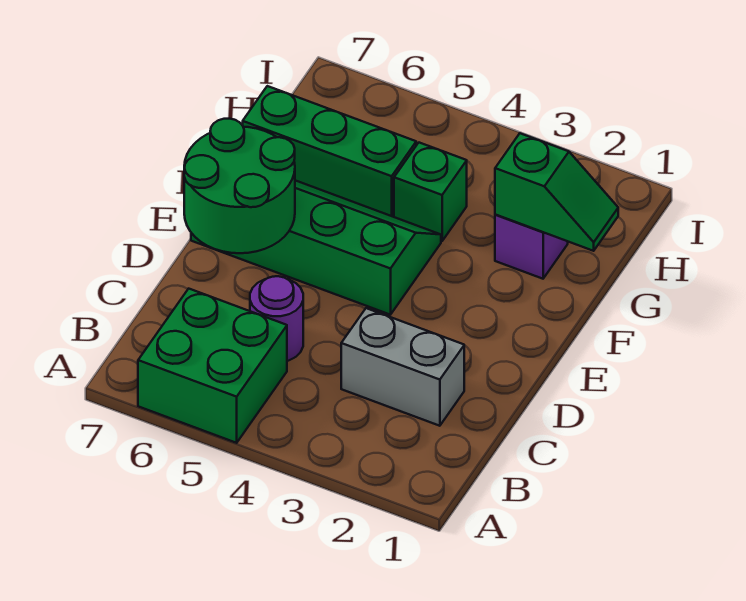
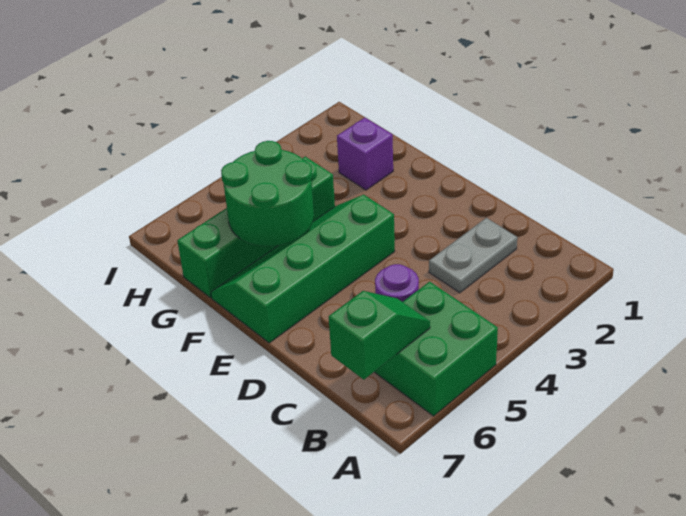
grey 1x2 brick [341,308,464,426] -> grey 1x2 plate [429,218,517,293]
green 2x2 round brick [184,119,295,253] -> green 2x2 round brick moved to [221,141,314,246]
green 1x2 slope [495,133,618,251] -> green 1x2 slope moved to [329,291,430,380]

